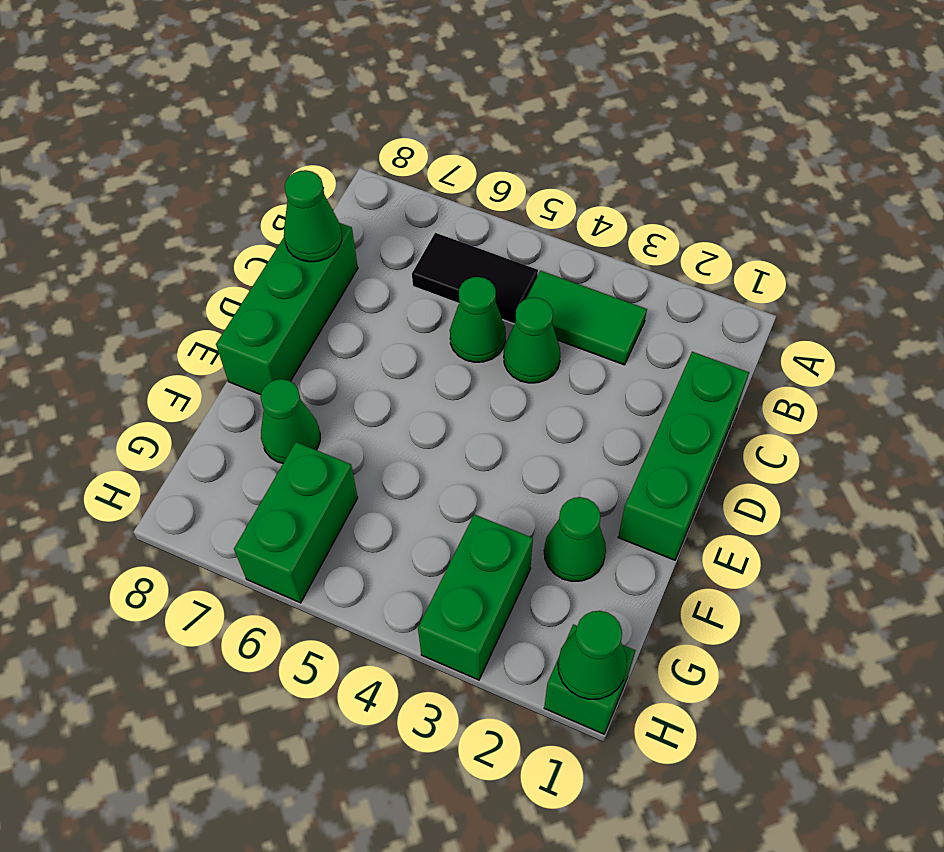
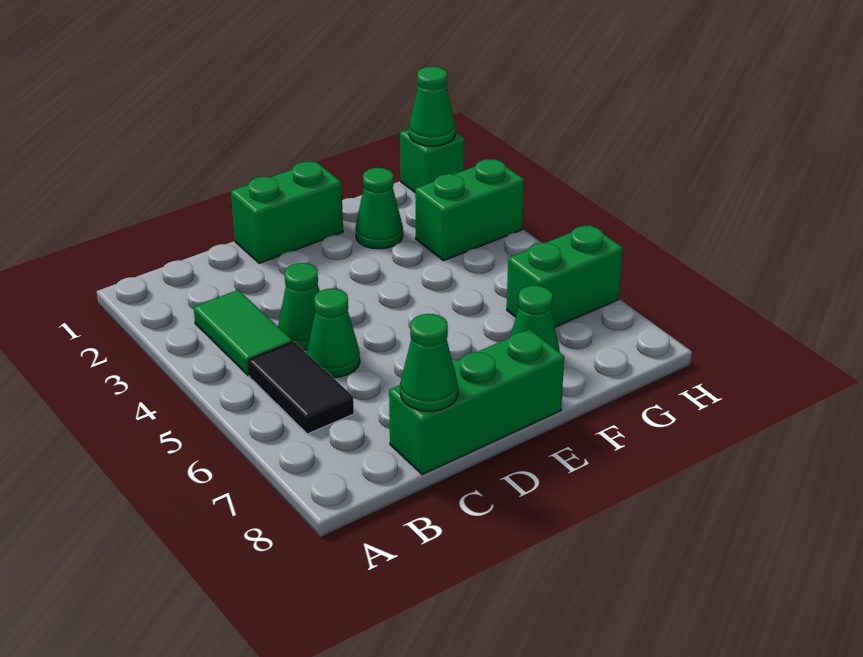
green 1x3 brick [618,352,749,560] -> green 1x2 brick [231,162,343,263]

